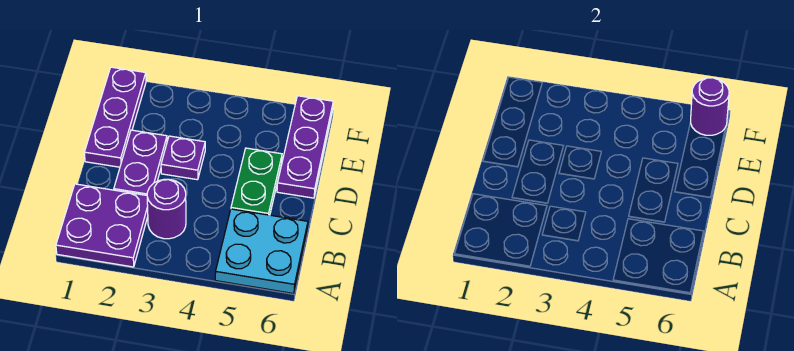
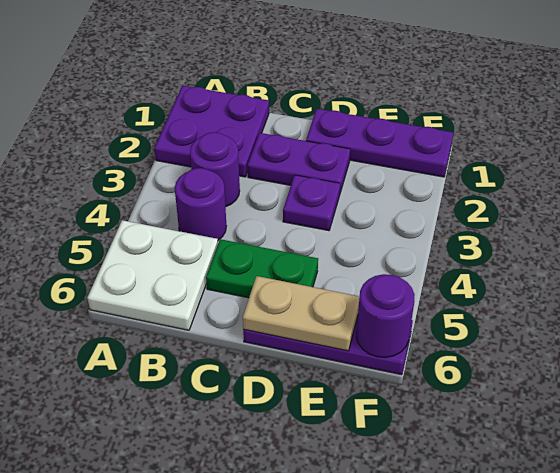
cyan 2x2 plate [215,209,308,294] -> white 2x2 plate [87,220,218,330]
none -> purple 1x1 round brick [175,168,226,240]
none -> tan 1x2 plate [243,276,360,351]

